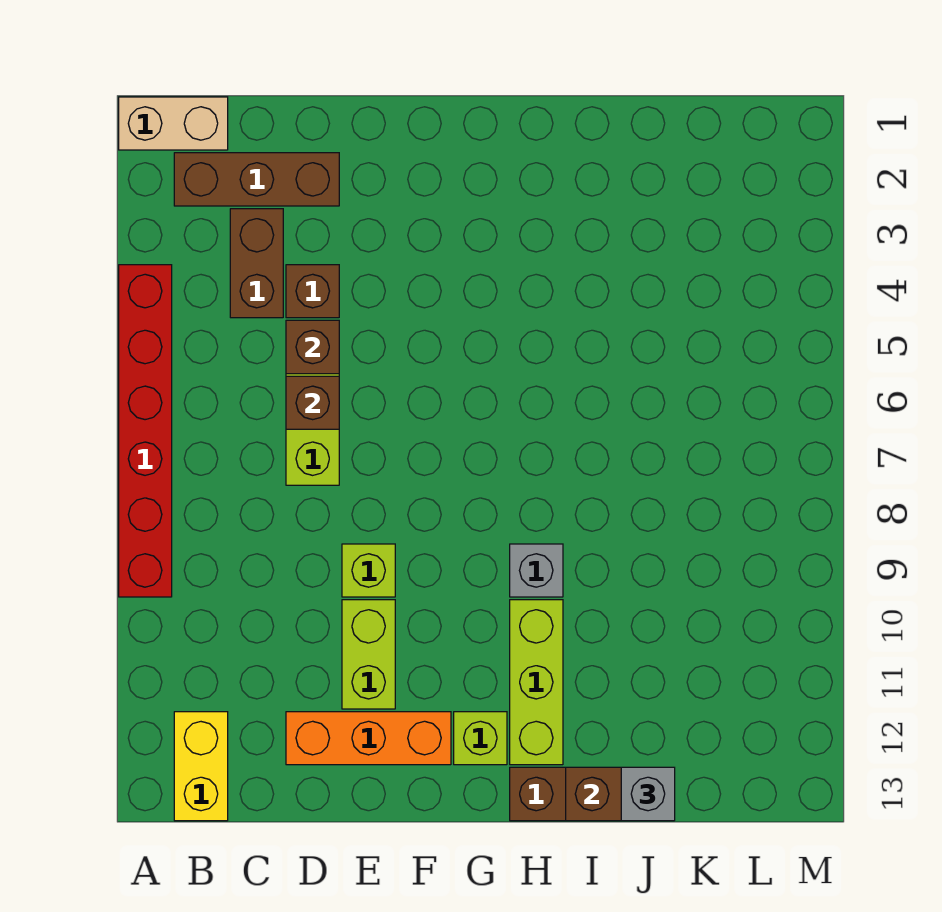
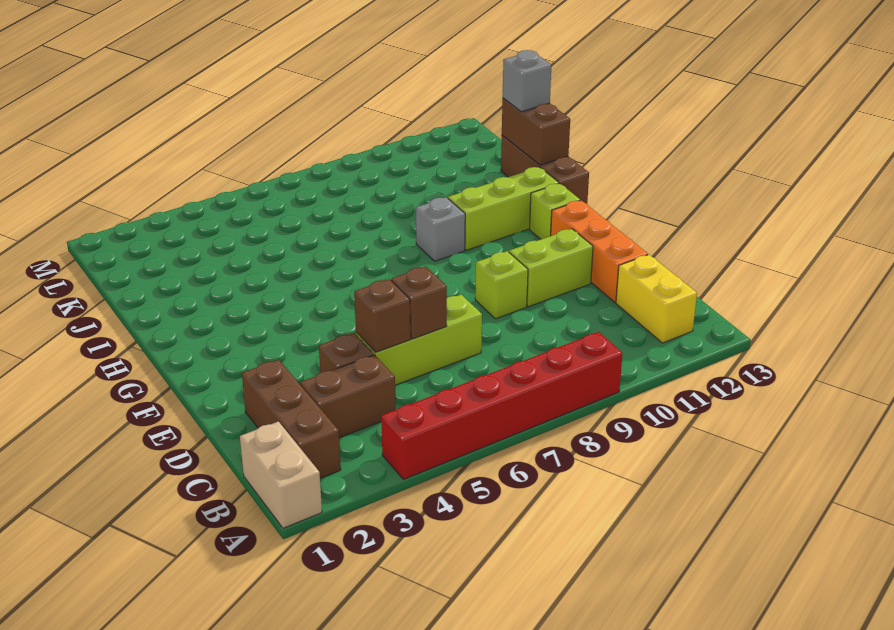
yellow 1x2 brick [174,712,228,821] -> yellow 1x2 brick turned to [616,255,697,343]

